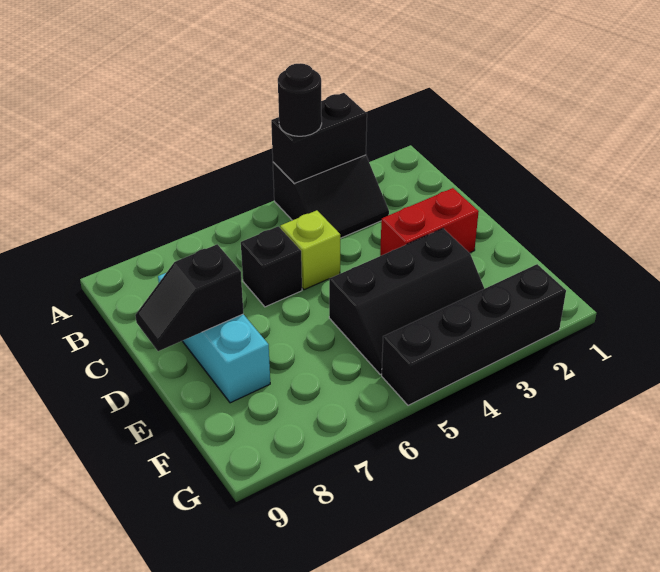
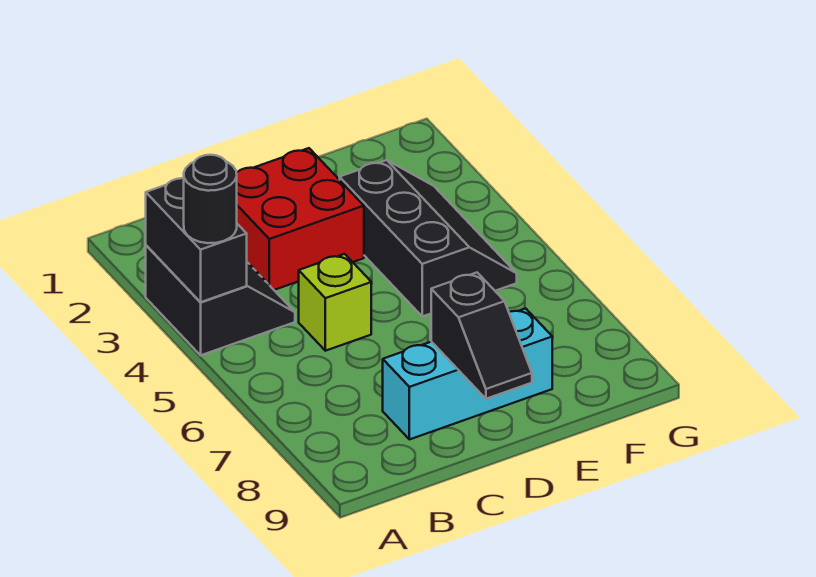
black 1x1 brick [241,226,302,307] -> none
red 1x2 brick [380,188,479,256] -> red 2x2 brick [236,148,364,290]
black 1x4 brick [382,264,566,405] -> none

